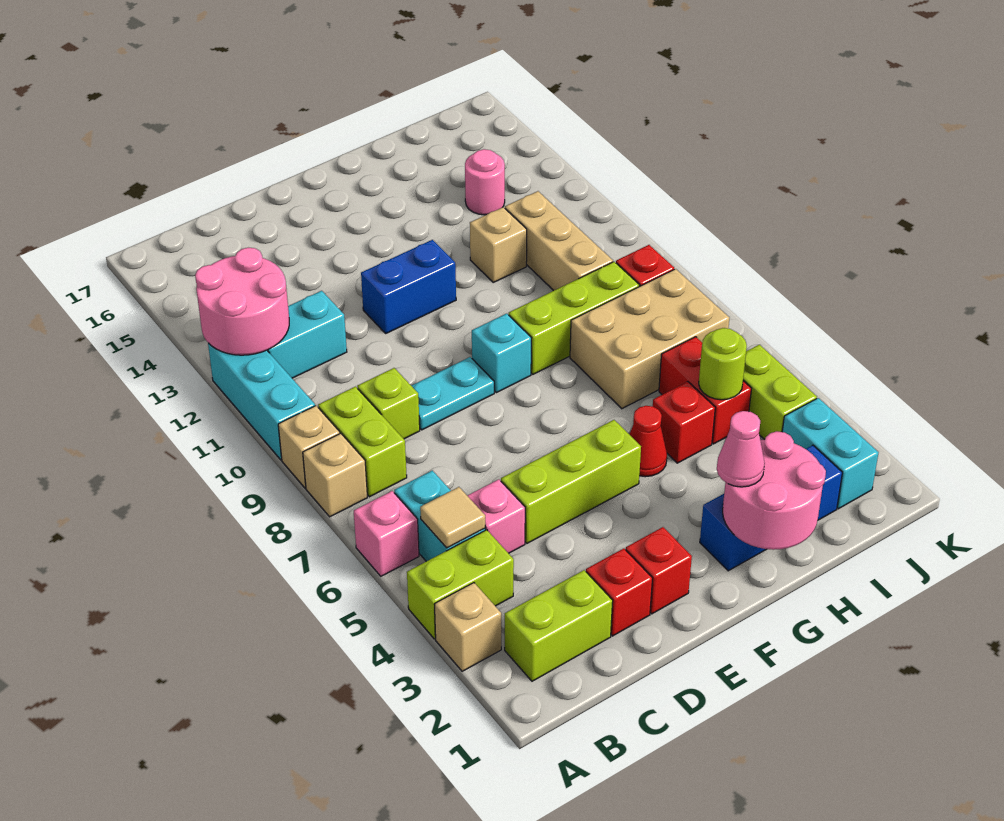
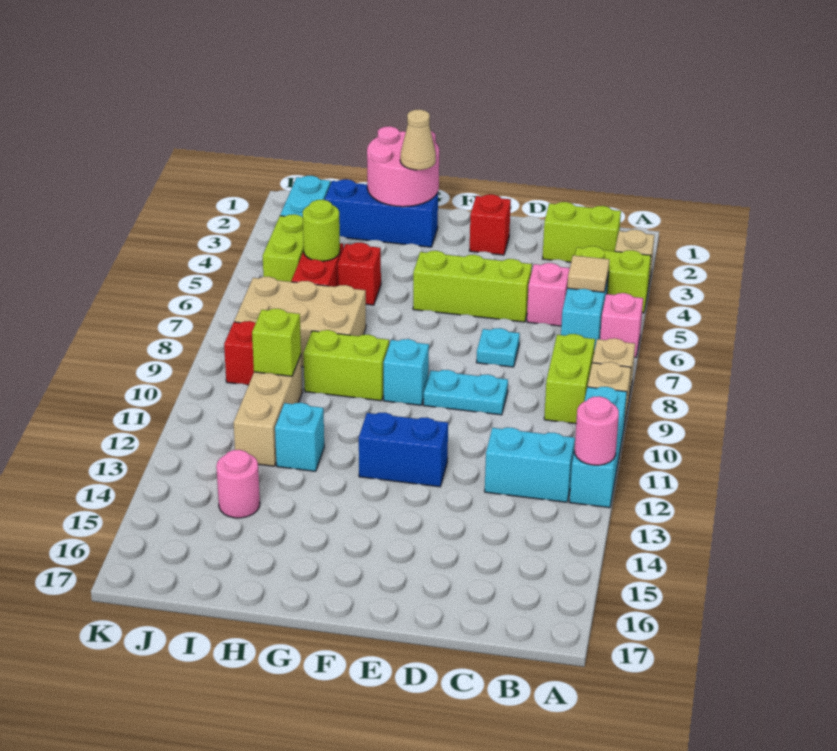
pink 2x2 round brick [195,248,289,355] -> pink 1x1 round brick [574,396,619,465]
lime 1x1 brick [357,368,420,439] -> lime 1x1 brick moved to [252,309,301,376]
red 1x1 brick [586,548,653,636] -> none
none -> cyan 1x1 plate [477,328,520,367]
pink 1x1 cone [717,411,765,487] -> tan 1x1 cone [400,110,436,170]
red 1x1 cone [630,406,667,477] -> none
lime 1x3 brick [509,262,639,374] -> lime 1x2 brick [303,330,389,401]
tan 1x1 brick [470,207,527,282] -> cyan 1x1 brick [275,403,324,471]

